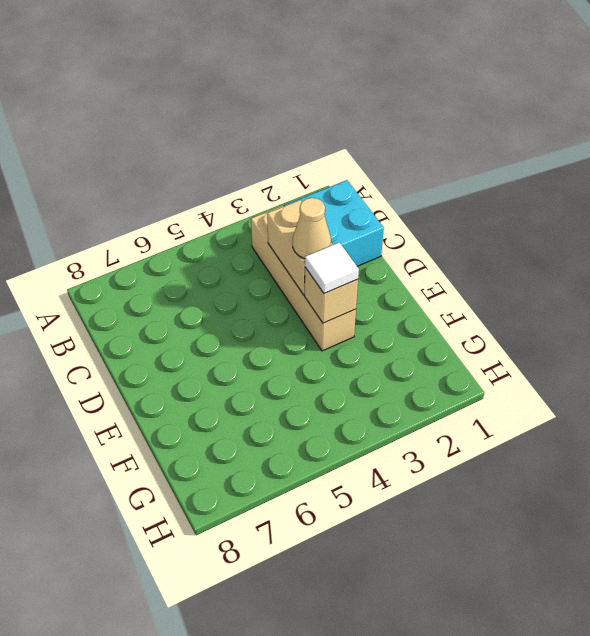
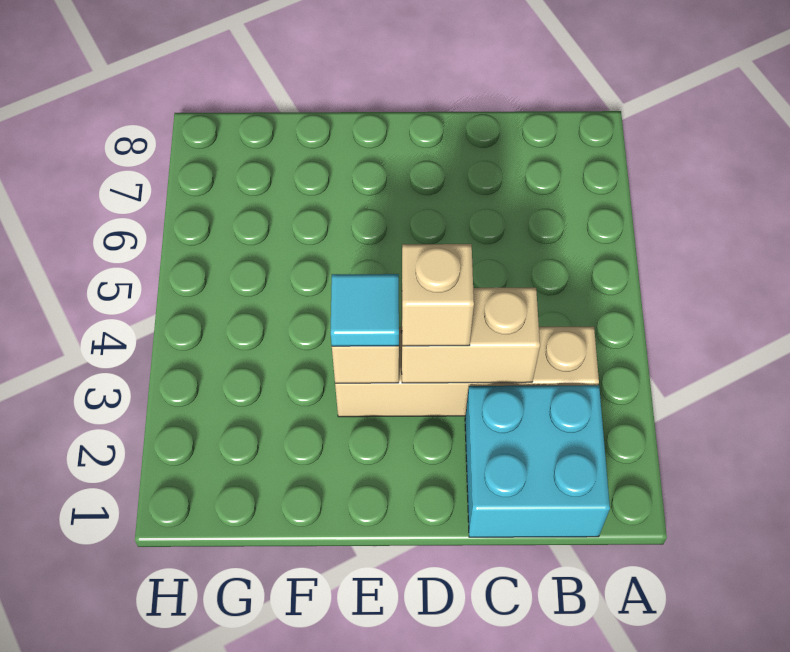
tan 1x1 cone [293,198,331,259] -> tan 1x1 brick [402,244,474,346]
white 1x1 tile [305,243,359,293] -> cyan 1x1 tile [331,274,399,346]

